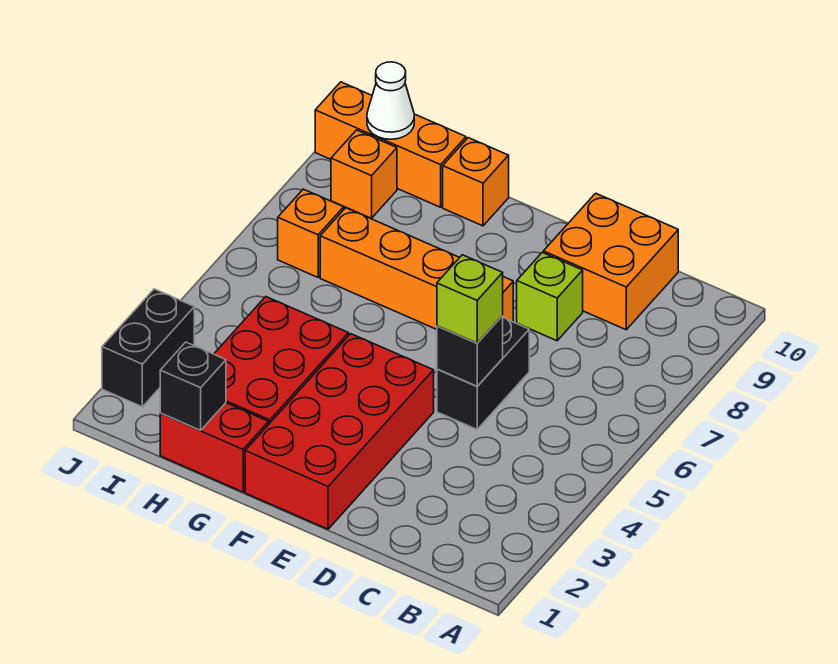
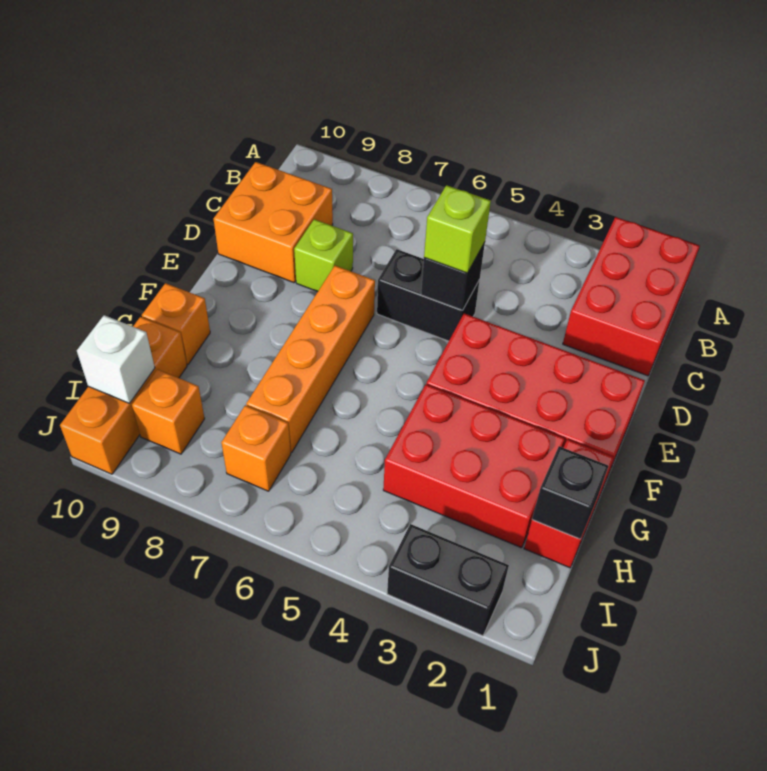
none -> red 2x3 brick [563,217,700,376]
white 1x1 cone [367,62,414,139] -> white 1x1 brick [77,315,155,403]

